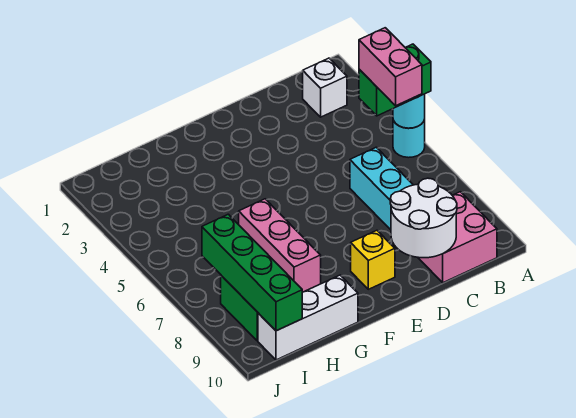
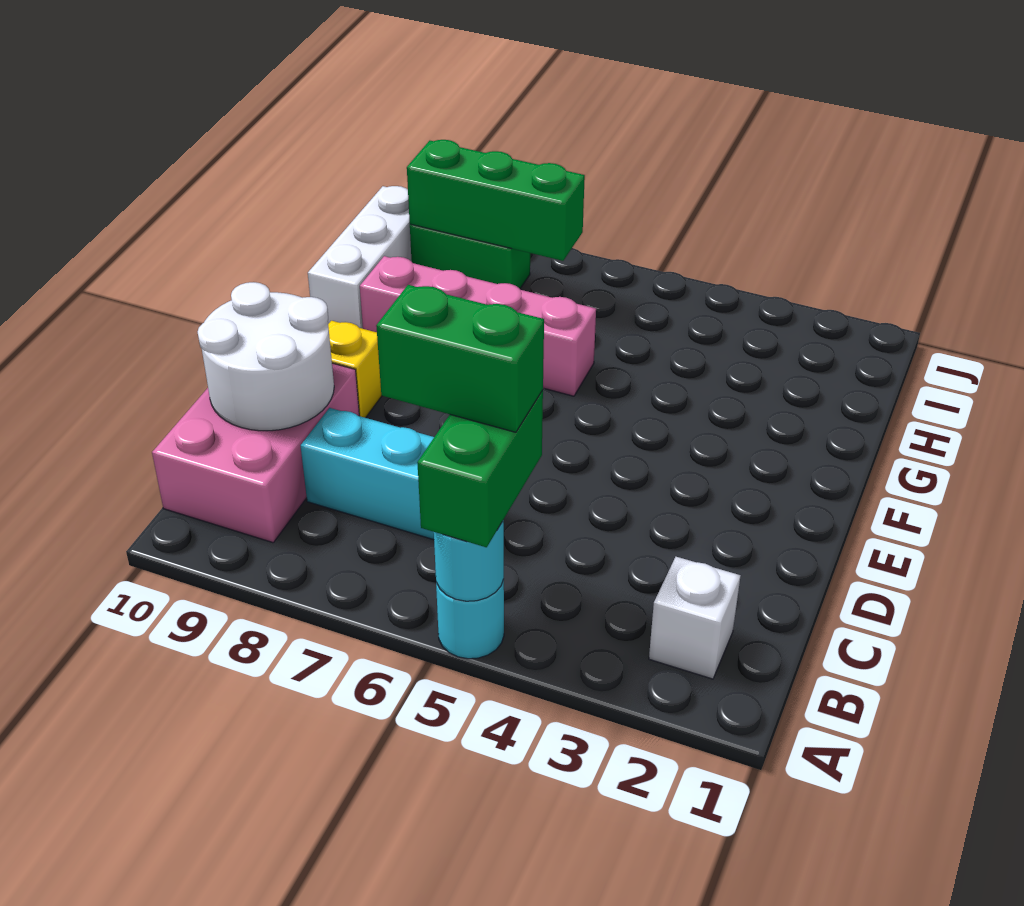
pink 1x2 brick [359,28,422,106] -> green 1x2 brick [376,285,544,432]
pink 2x2 brick [418,192,497,283] -> pink 2x3 brick [152,363,359,543]
pink 1x3 brick [239,199,321,292] -> pink 1x4 brick [360,256,596,396]
green 1x4 brick [202,214,302,331] -> green 1x3 brick [407,140,585,261]

